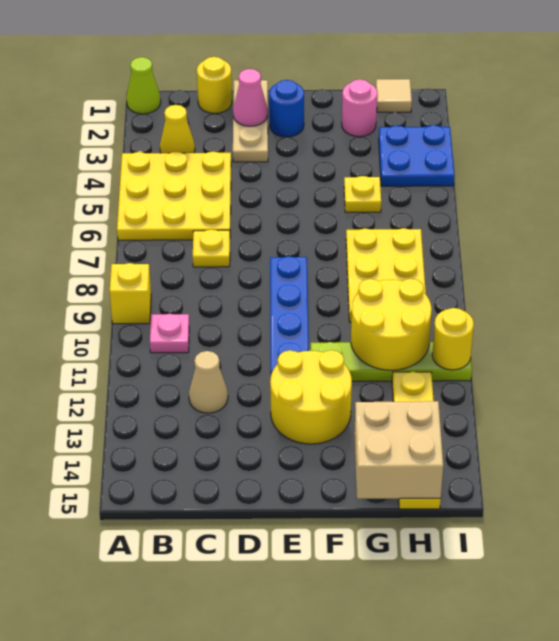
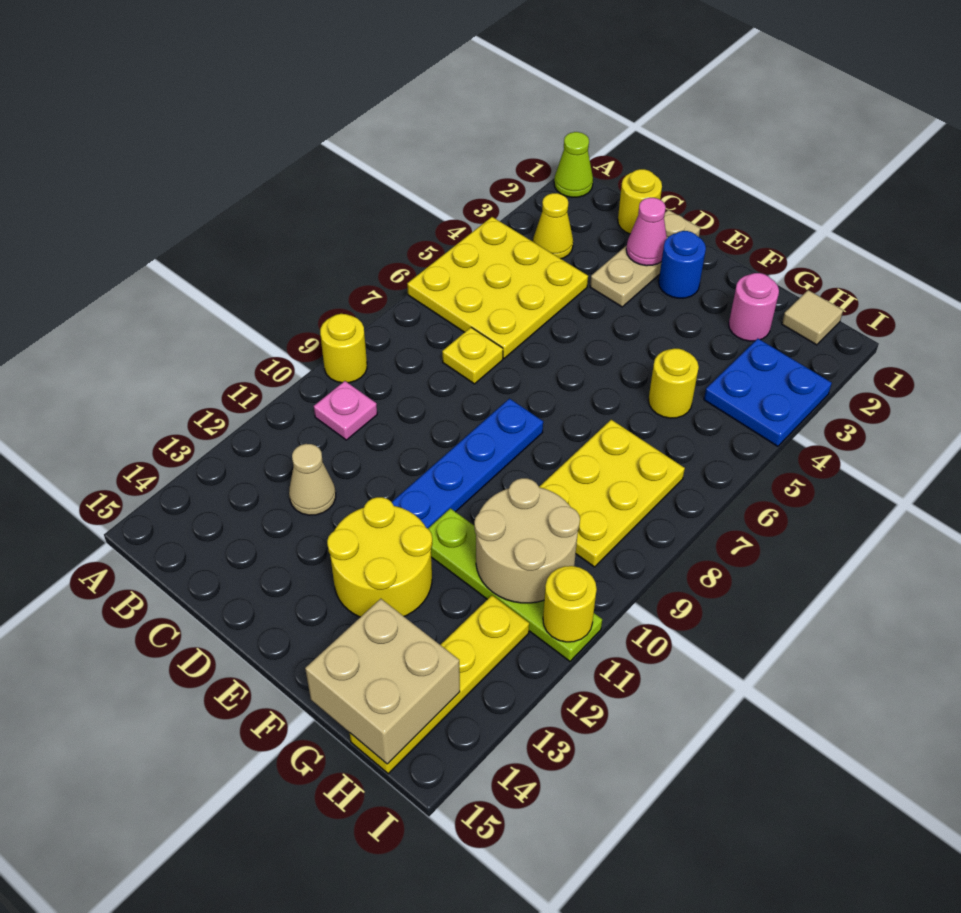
yellow 1x1 brick [110,263,151,324] -> yellow 1x1 round brick [320,314,367,383]
yellow 1x1 plate [344,176,381,212] -> yellow 1x1 round brick [648,348,699,418]
yellow 2x2 round brick [351,279,432,370] -> tan 2x2 round brick [474,478,580,603]

